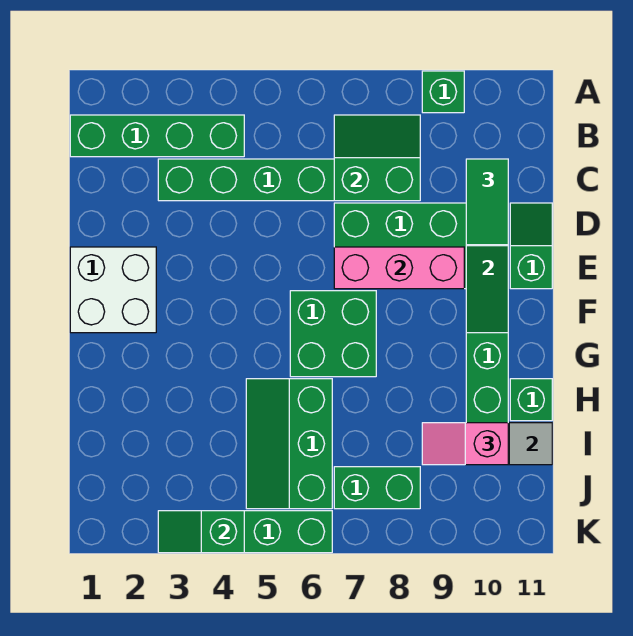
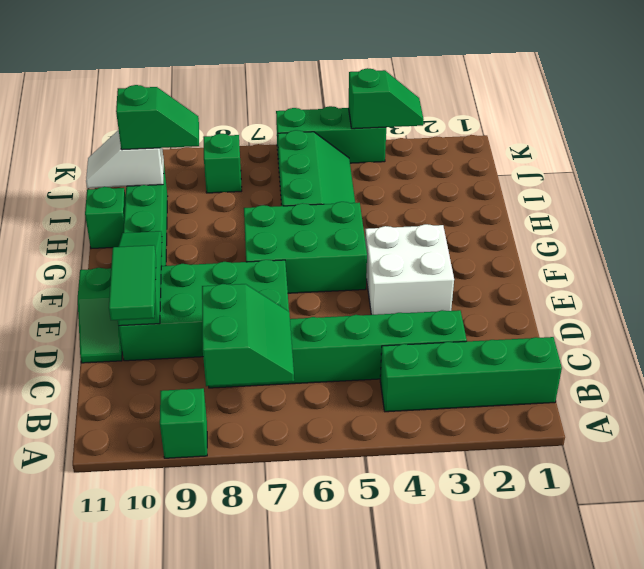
green 2x2 slope [334,115,420,201] -> green 2x2 slope turned to [202,284,294,386]
white 2x2 brick [70,247,156,333] -> white 2x2 brick moved to [365,224,454,315]
pink 1x3 brick [334,247,464,289] -> none
green 2x2 brick [290,291,376,377] -> green 2x3 brick [244,202,367,293]
pink 1x2 slope [422,423,508,465] -> green 1x2 slope [116,85,199,150]
green 1x2 brick [334,467,420,509] -> green 1x1 brick [203,134,242,193]

